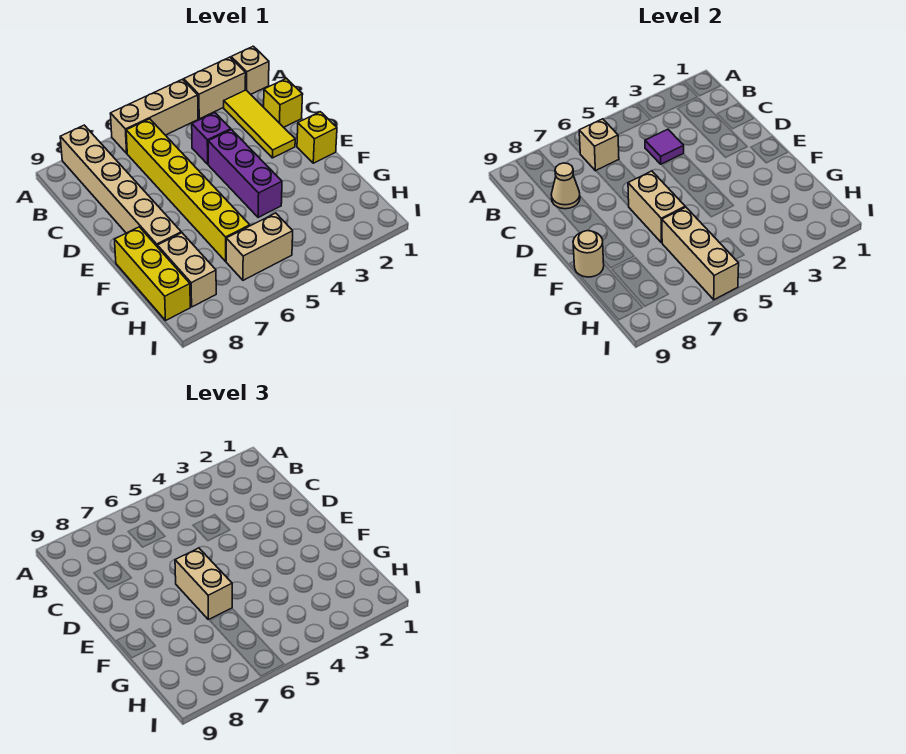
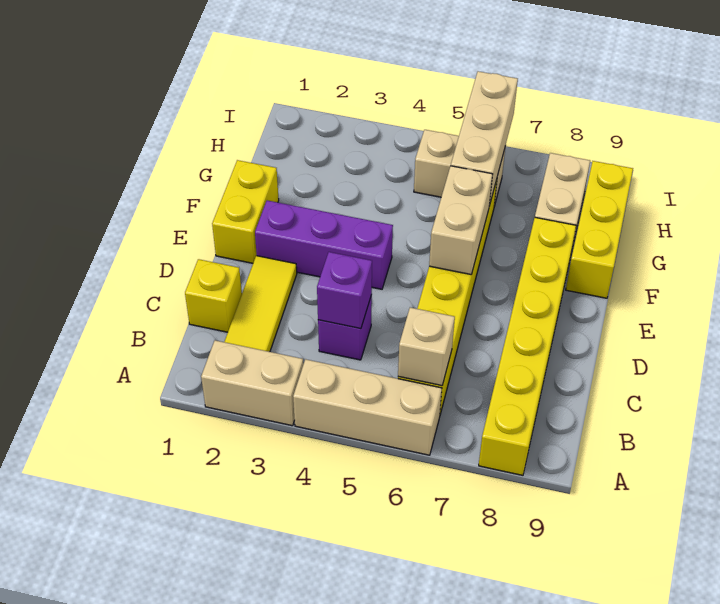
tan 1x1 brick [231,46,269,94] -> none
tan 1x6 brick [60,125,181,246] -> yellow 1x6 brick [479,217,576,475]
purple 1x1 tile [645,129,684,164] -> purple 1x1 brick [317,252,372,329]
tan 1x1 cone [551,163,580,209] -> none
purple 1x3 brick [208,130,282,218] -> purple 1x3 brick turned to [255,201,393,289]
yellow 1x1 brick [297,112,337,163] -> yellow 1x2 brick [212,160,279,263]
tan 1x2 brick [175,548,232,620] -> none
tan 1x1 round brick [573,231,604,277] -> none

